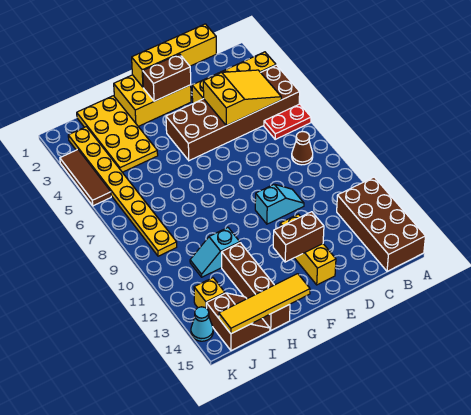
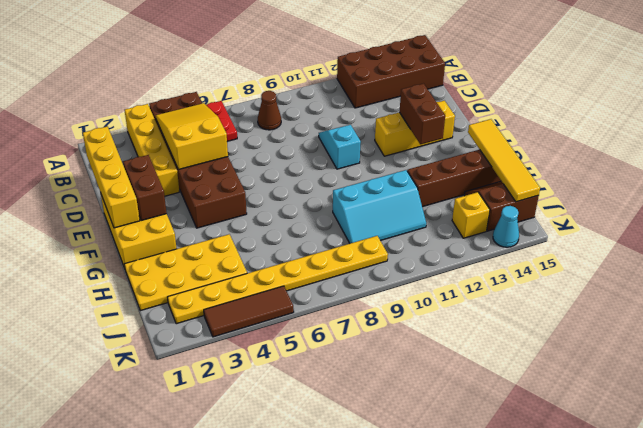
cyan 1x2 slope [190,228,240,277] -> cyan 2x3 slope [333,170,426,243]

